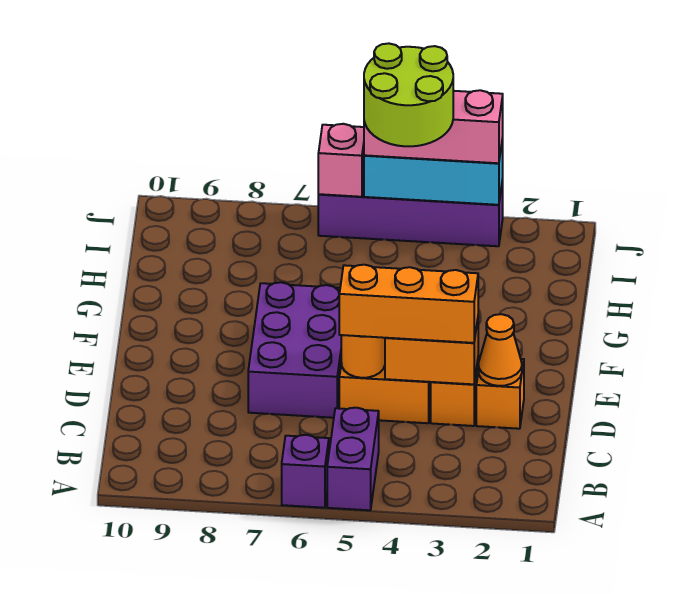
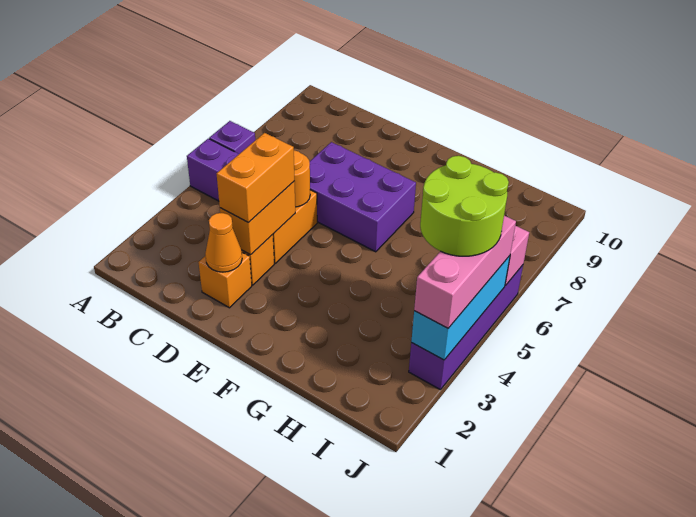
orange 1x3 brick [339,265,478,343] -> orange 1x2 brick [217,133,294,223]

